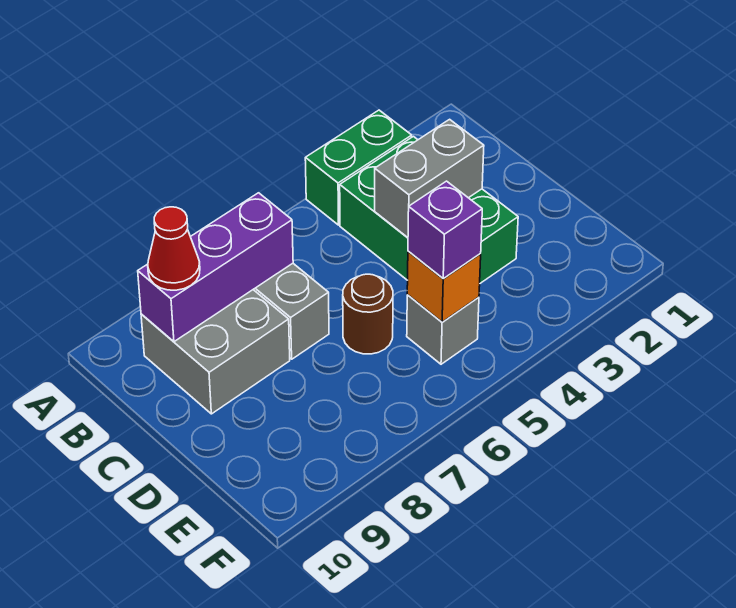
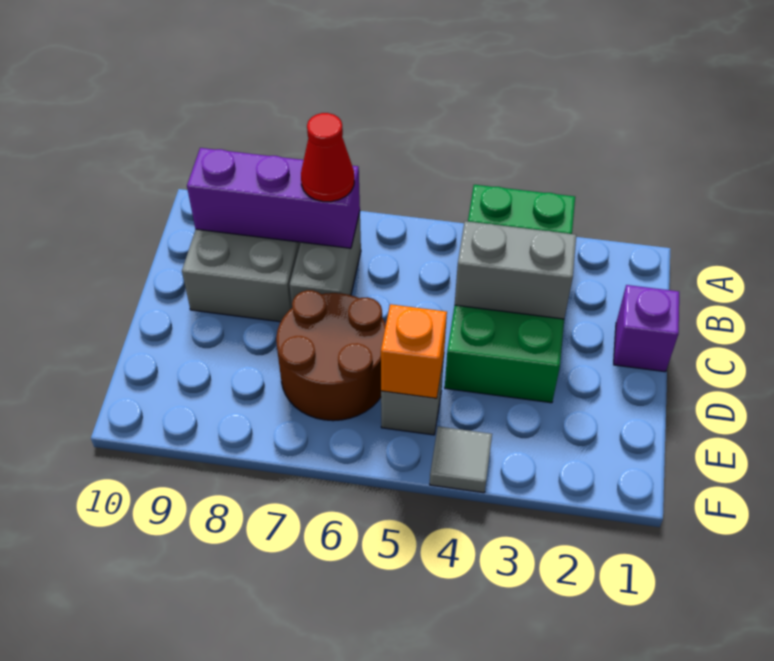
red 1x1 cone [148,207,200,290] -> red 1x1 cone moved to [301,113,354,202]
brown 1x1 round brick [343,274,393,354] -> brown 2x2 round brick [276,290,386,421]
purple 1x1 brick [408,181,482,278] -> purple 1x1 brick moved to [614,285,679,372]
none -> grey 1x1 tile [430,426,492,493]

